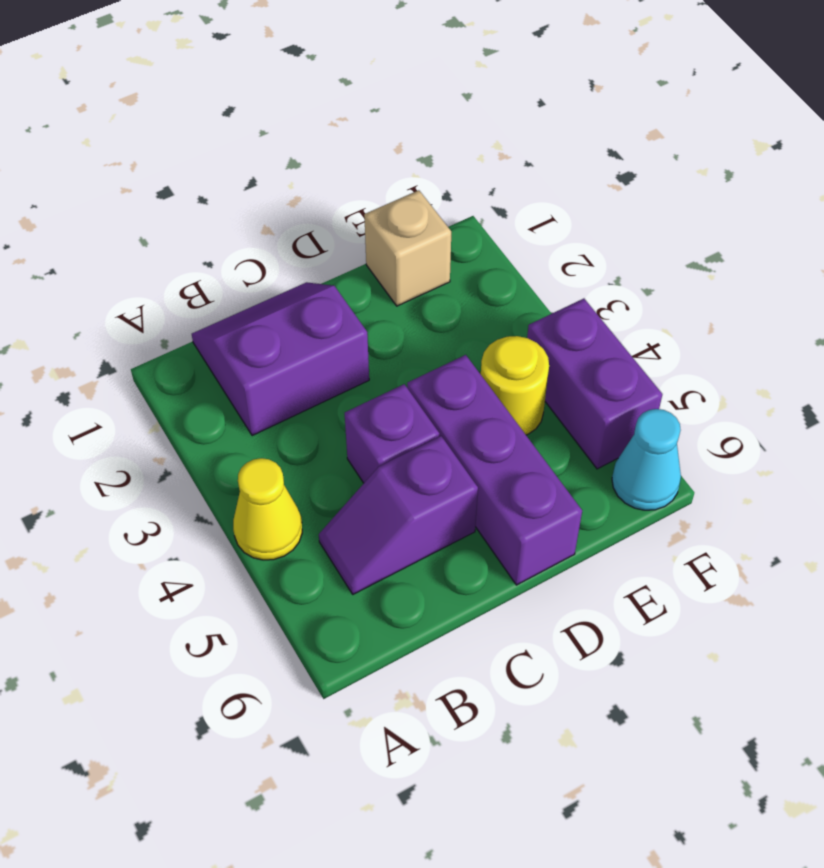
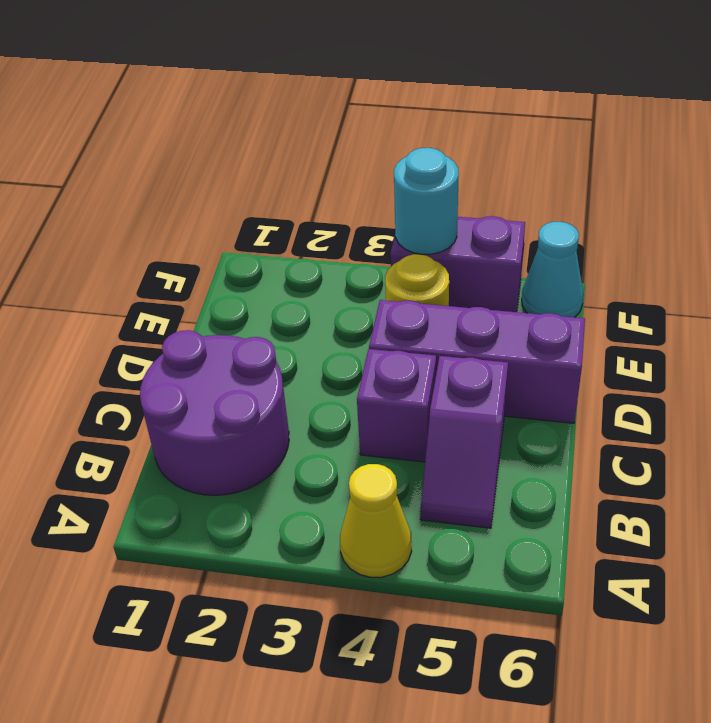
purple 2x2 slope [192,282,369,436] -> purple 2x2 round brick [140,330,289,495]
tan 1x1 brick [364,190,451,306] -> none
none -> cyan 1x1 round brick [394,148,459,254]

